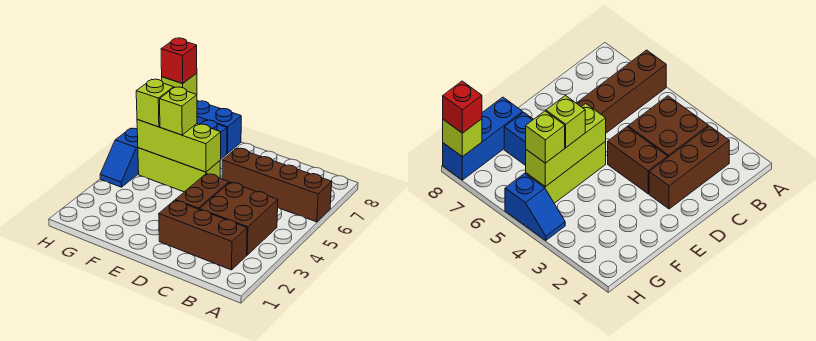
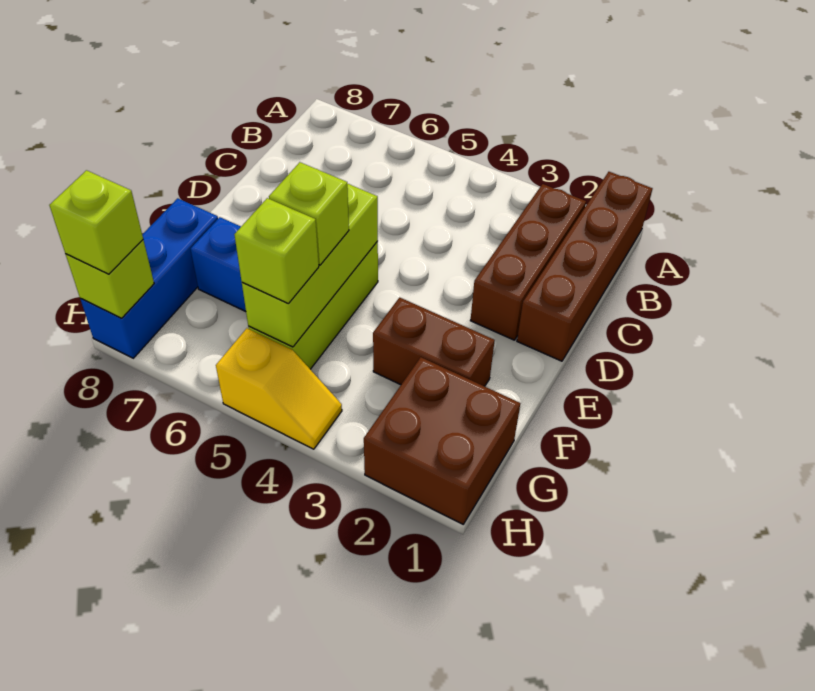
brown 1x4 brick [222,148,332,222] -> brown 1x4 brick moved to [517,172,653,361]
brown 2x2 brick [200,182,278,255] -> brown 2x2 brick moved to [364,357,520,524]
brown 1x2 brick [175,174,229,210] -> brown 1x2 brick moved to [373,297,495,386]
blue 1x2 slope [100,128,139,187] -> yellow 1x2 slope [216,328,342,449]
red 1x1 brick [161,38,197,84] -> lime 1x1 brick [49,170,143,274]

